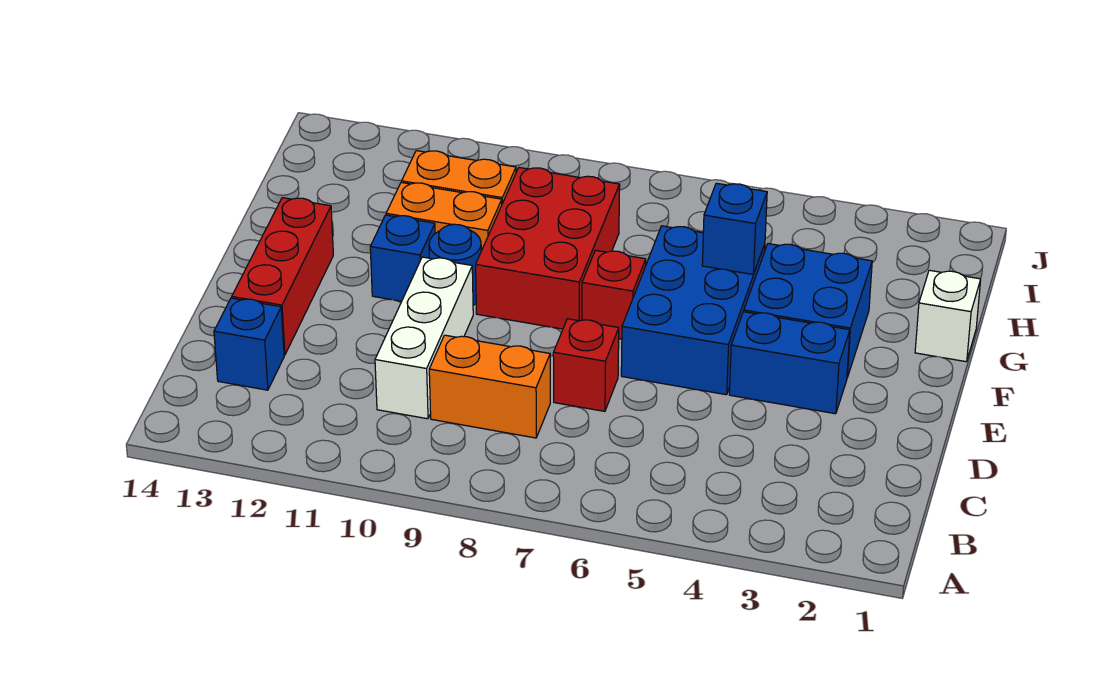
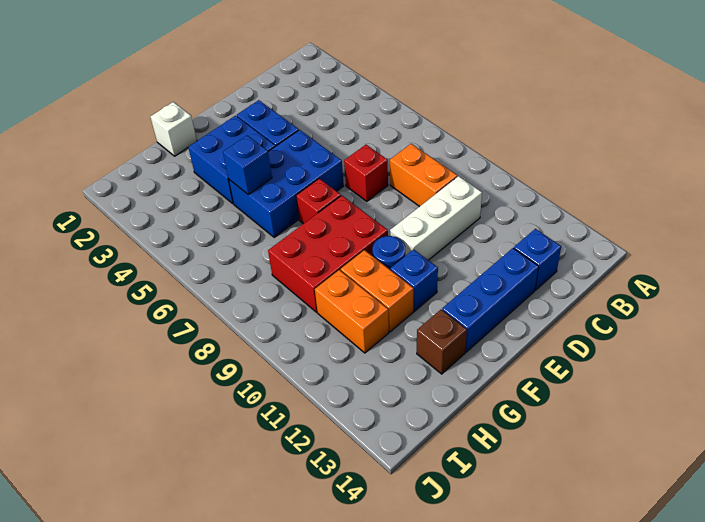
red 1x3 brick [232,198,333,355] -> blue 1x3 brick [442,248,539,352]
none -> brown 1x1 brick [417,310,467,374]

